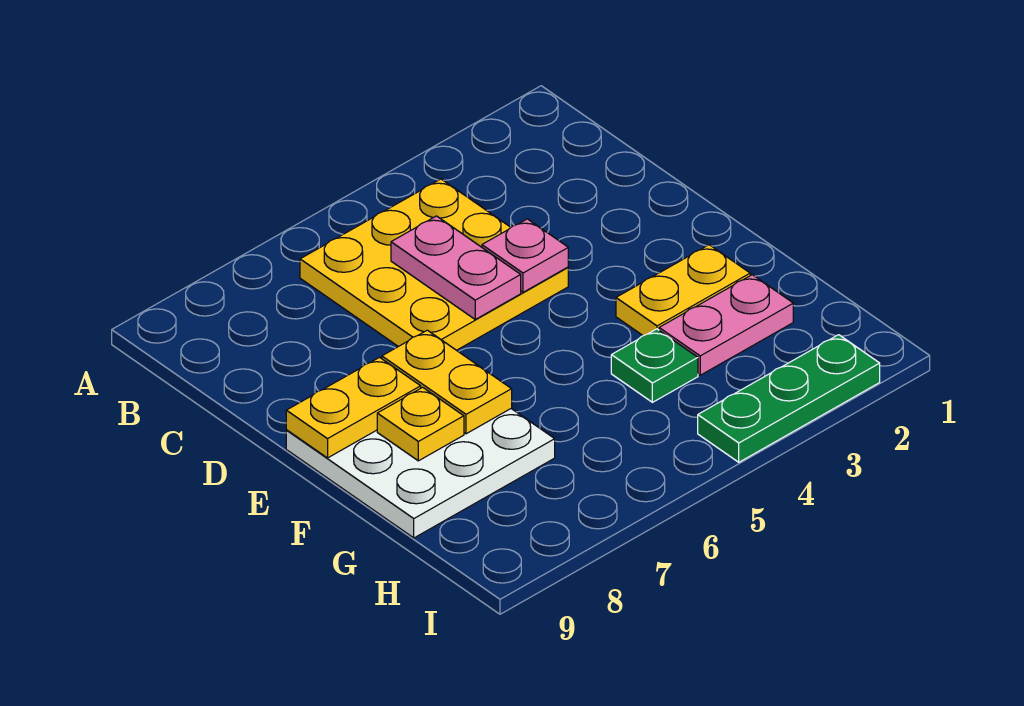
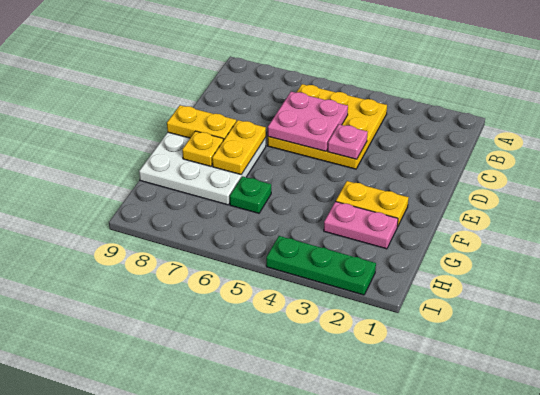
pink 1x2 plate [391,216,521,319] -> pink 2x2 plate [268,92,348,151]
green 1x1 plate [611,329,698,402] -> green 1x1 plate moved to [230,176,271,213]

